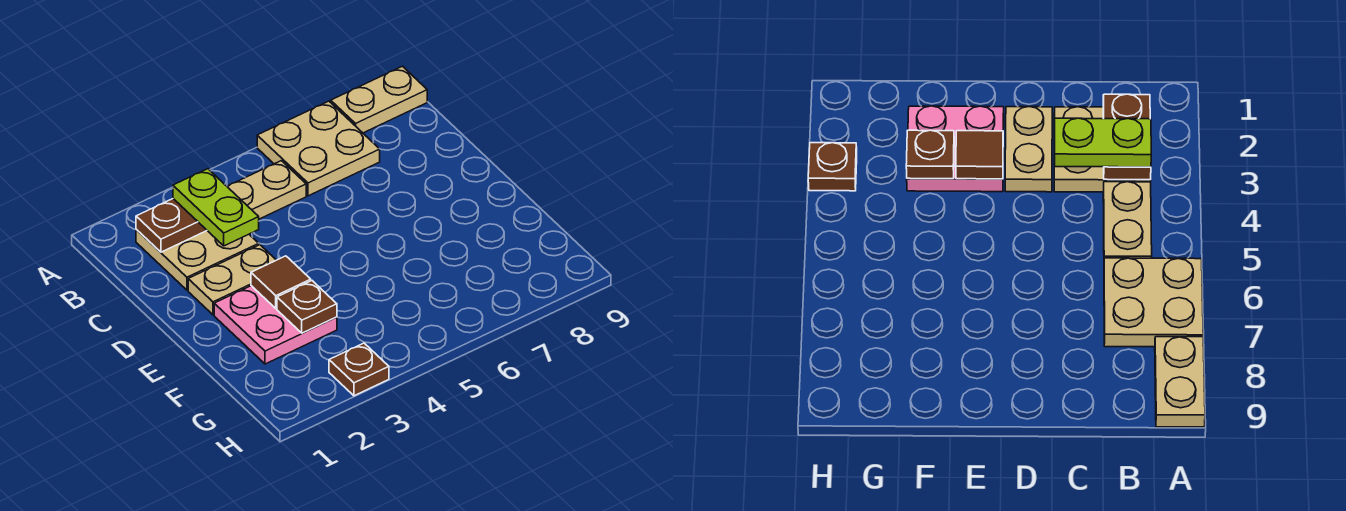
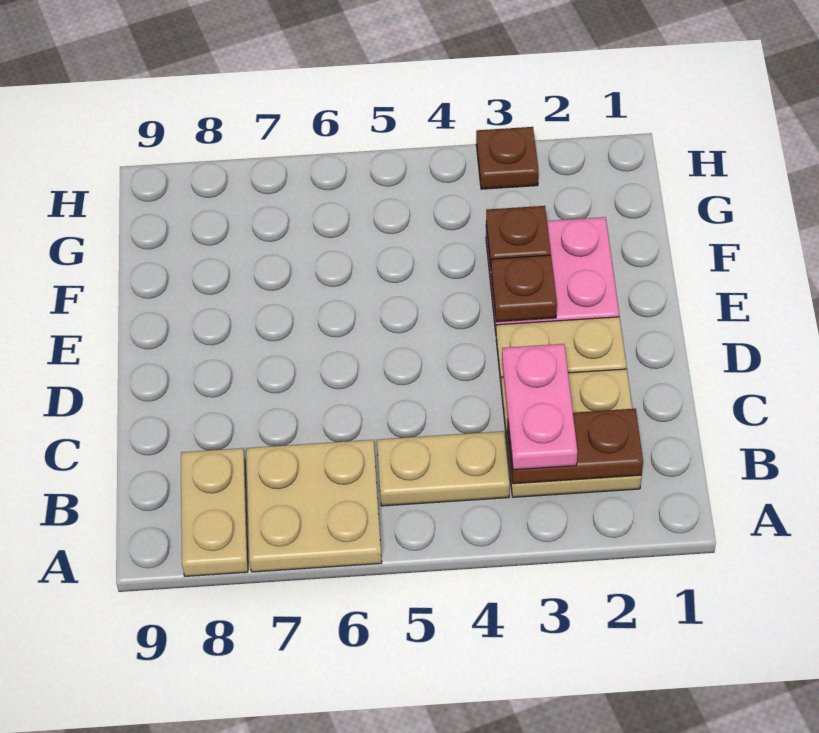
tan 1x2 plate [331,66,427,133] -> tan 1x2 plate turned to [181,448,248,576]
lime 1x2 plate [173,169,259,246] -> pink 1x2 plate [502,344,577,470]
brown 1x1 tile [251,256,311,308] -> brown 1x1 plate [491,255,557,322]

